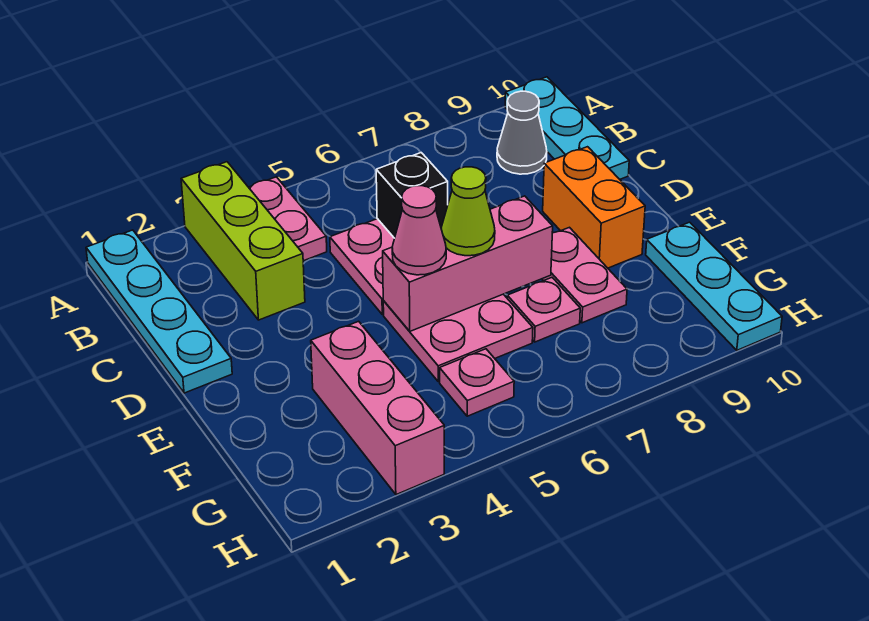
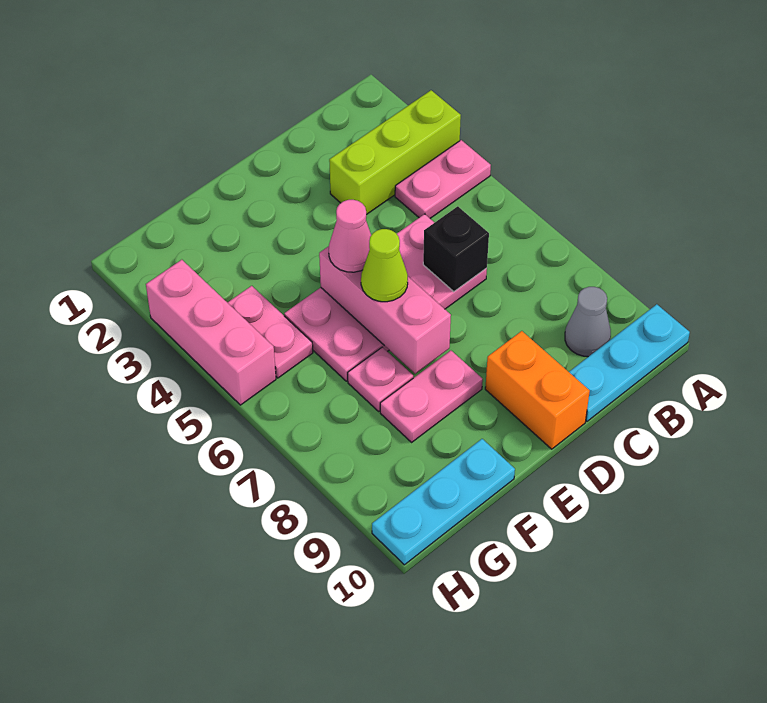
cyan 1x4 plate [86,230,232,393] -> none
orange 1x2 brick [543,147,645,268] -> orange 1x2 brick turned to [485,331,590,449]
pink 1x3 brick [311,321,444,495] -> pink 1x3 brick turned to [146,260,276,405]
pink 1x1 plate [440,349,514,416] -> pink 1x2 plate [227,286,313,378]

